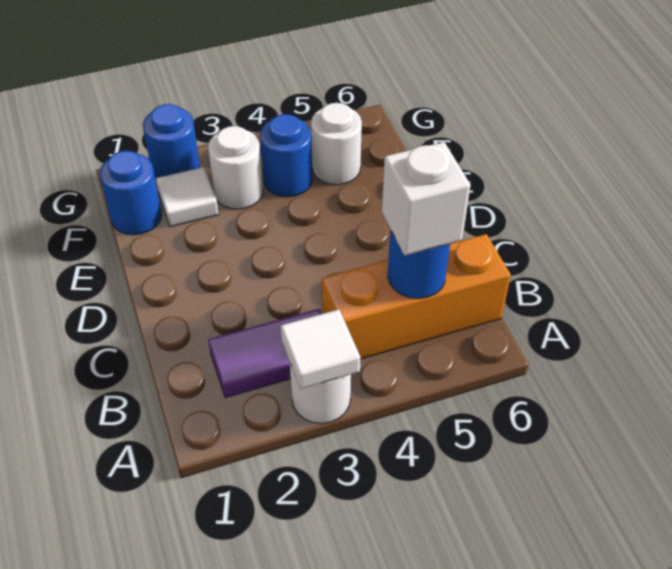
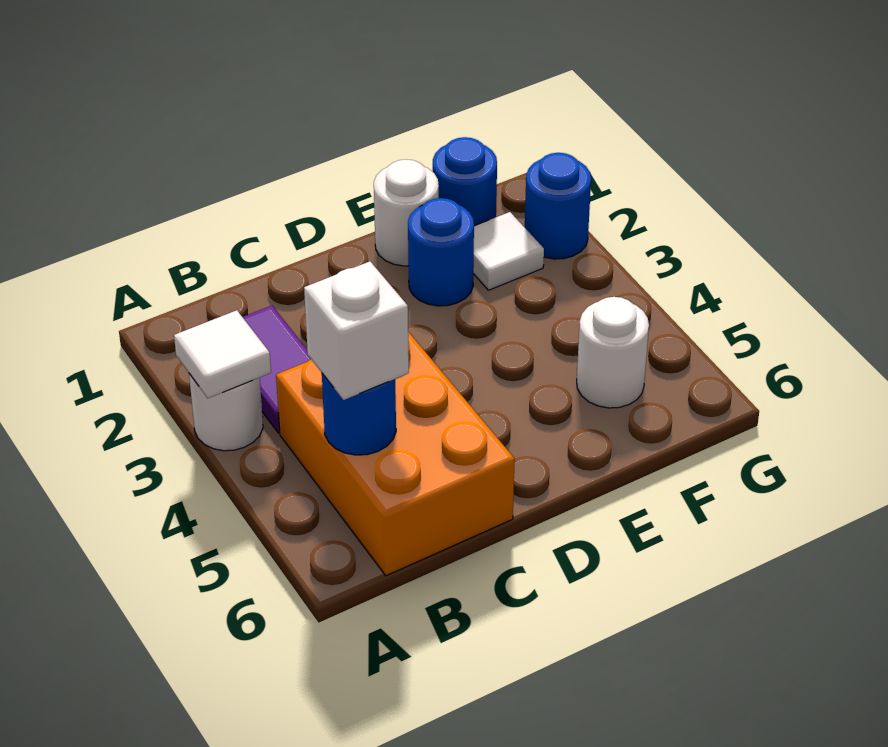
orange 1x3 brick [322,234,511,359] -> orange 2x3 brick [276,332,515,576]
white 1x1 round brick [208,126,263,209] -> white 1x1 round brick moved to [374,160,439,266]
blue 1x1 round brick [260,114,312,197] -> blue 1x1 round brick moved to [408,198,474,306]

